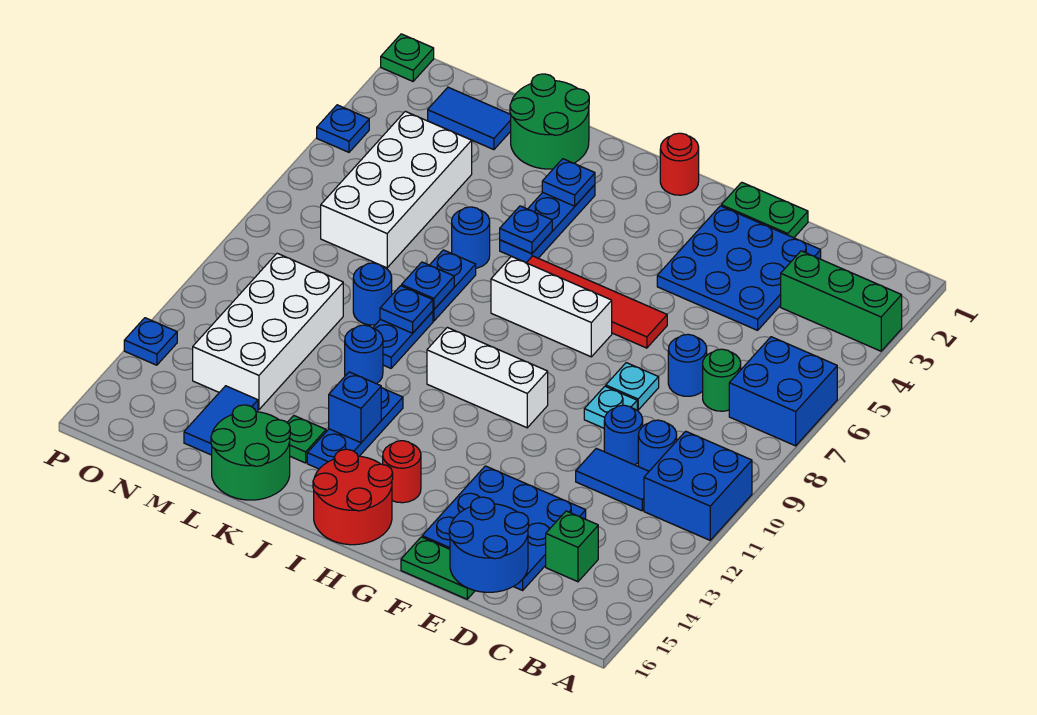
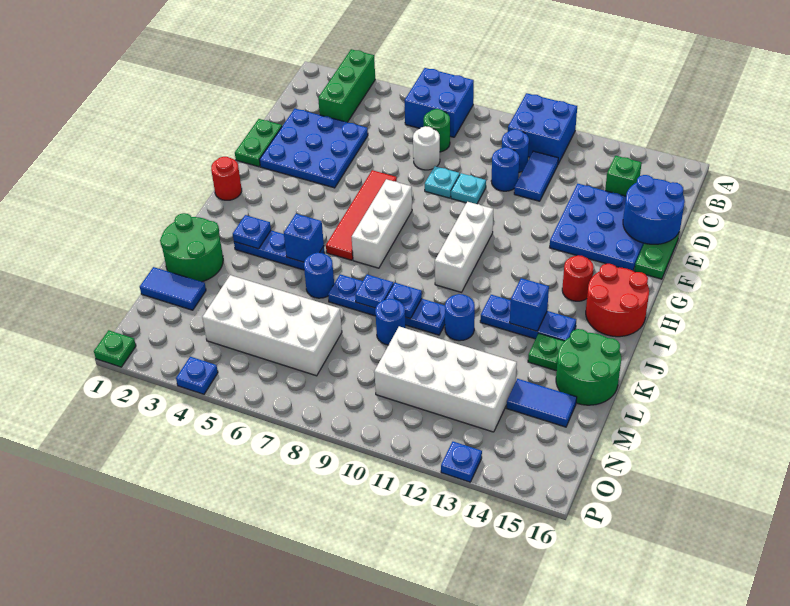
blue 1x1 round brick [668,334,707,396] -> white 1x1 round brick [413,126,440,170]
blue 1x1 plate [500,206,552,254] -> blue 1x1 brick [284,214,324,262]
blue 1x2 tile [428,87,511,150] -> blue 1x2 tile turned to [140,267,206,310]

